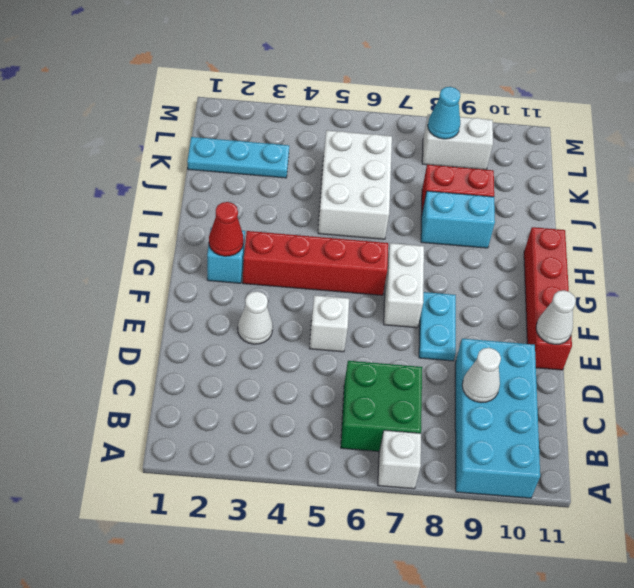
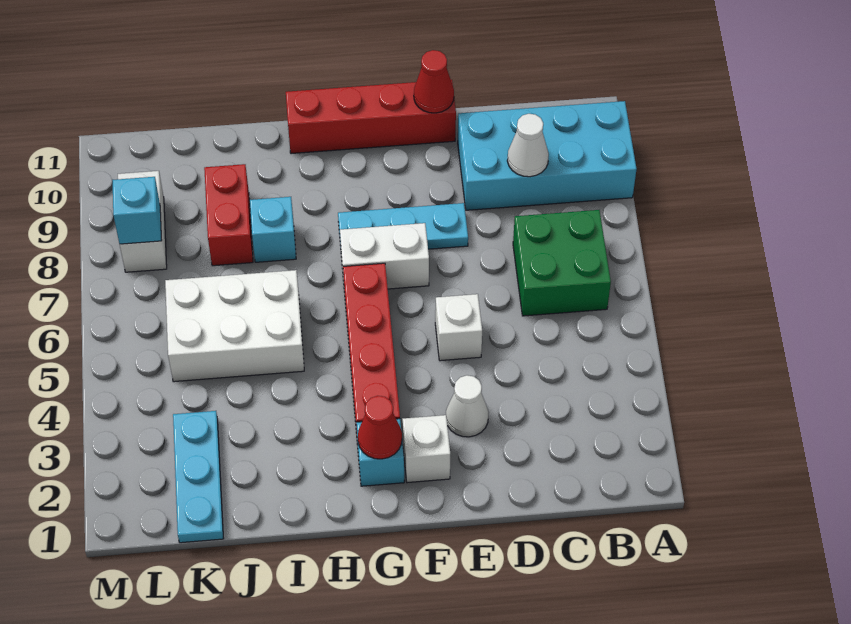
white 1x1 brick [378,430,421,489] -> white 1x1 brick moved to [402,415,450,483]
cyan 1x2 plate [419,292,456,361] -> cyan 1x3 plate [338,203,468,249]
white 1x1 cone [536,290,576,344] -> red 1x1 cone [414,50,454,113]
cyan 1x2 brick [421,191,495,248] -> cyan 1x1 brick [250,197,296,262]
cyan 1x1 cone [428,87,460,139] -> cyan 1x1 brick [112,177,162,244]

